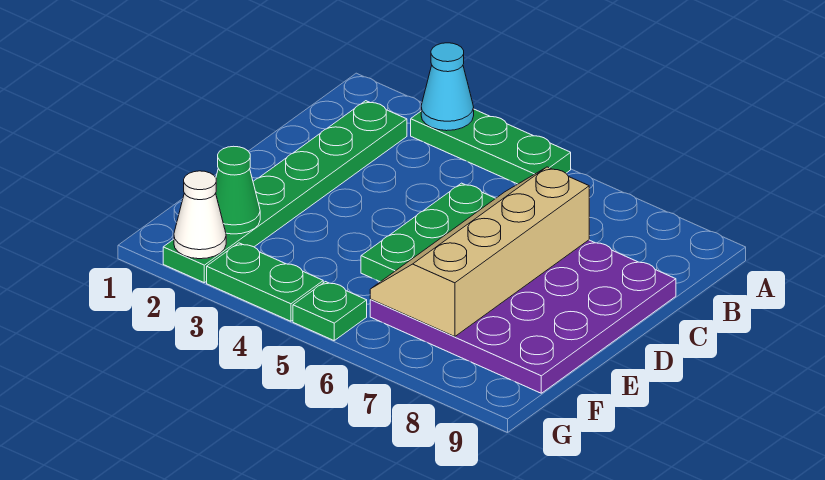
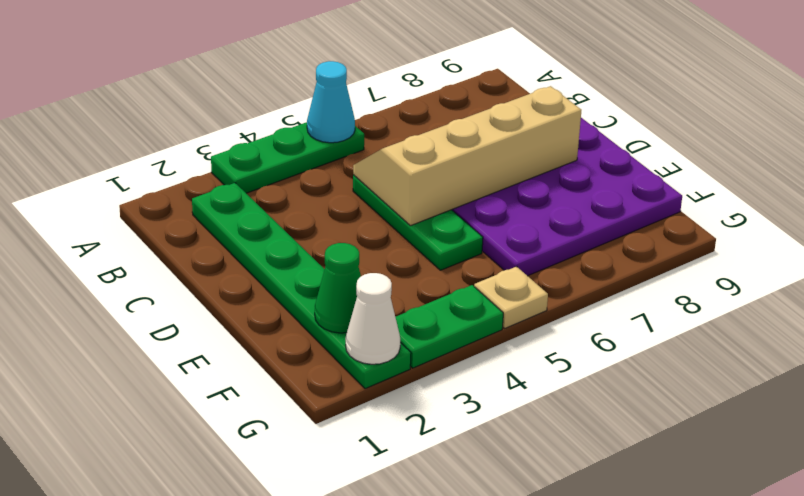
cyan 1x1 cone [421,43,474,131] -> cyan 1x1 cone moved to [307,61,355,143]
tan 2x4 slope [370,167,589,337] -> tan 2x4 slope turned to [353,86,581,226]
green 1x1 plate [293,282,367,340] -> tan 1x1 plate [474,267,548,328]

